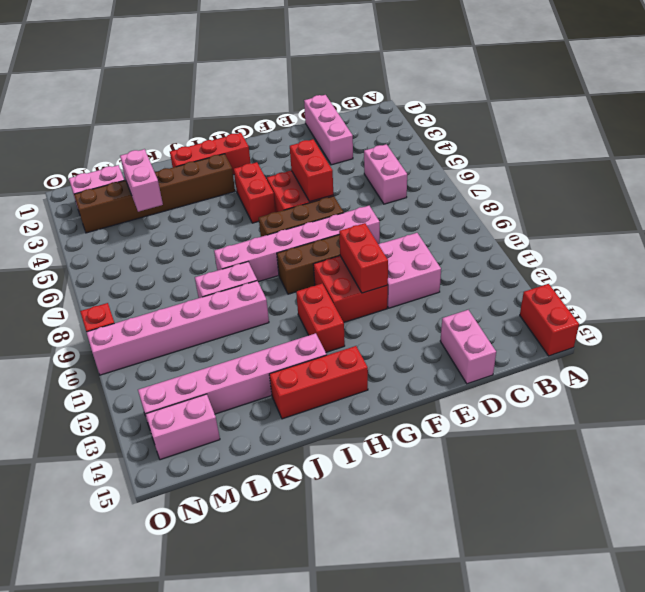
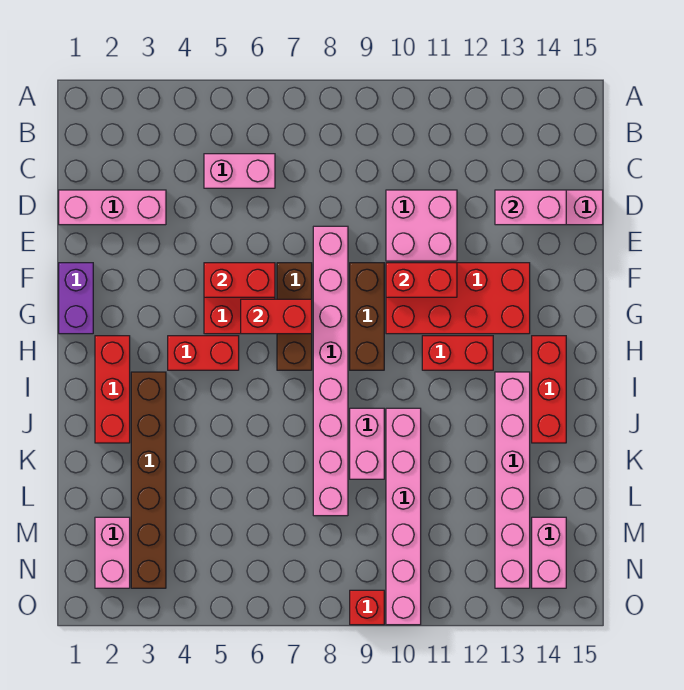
red 1x2 brick [520,284,579,356] -> red 1x2 brick moved to [241,299,312,334]
pink 1x6 brick [214,206,380,282] -> pink 1x8 brick [313,226,348,516]
none -> purple 1x2 brick [59,263,93,334]
red 2x2 brick [313,256,388,322] -> red 2x4 brick [386,263,530,334]
pink 1x2 brick [120,149,163,212] -> pink 1x2 brick moved to [495,190,566,225]

